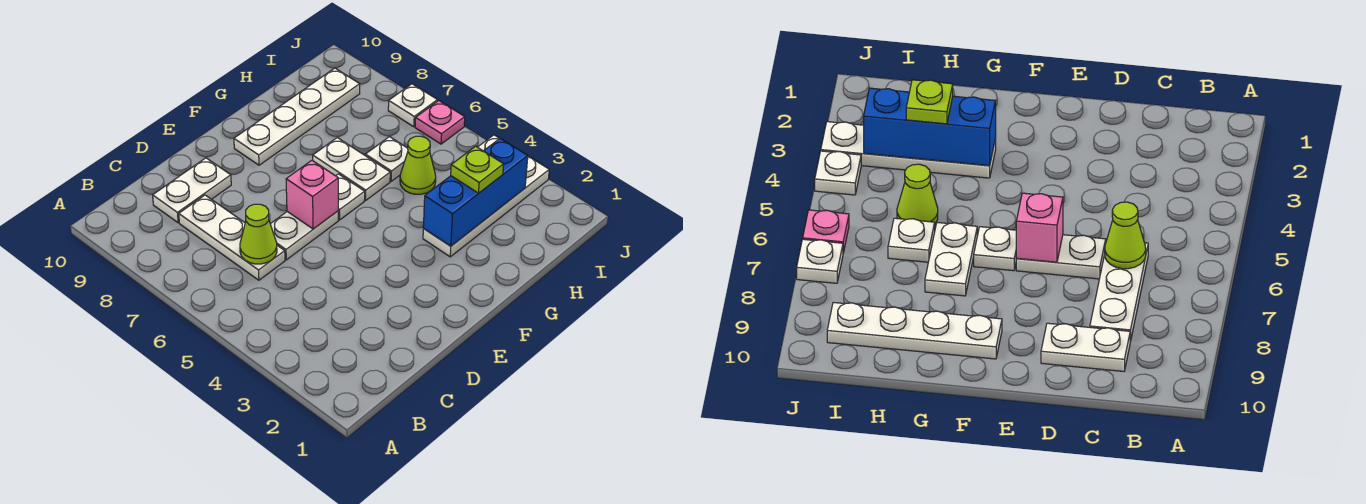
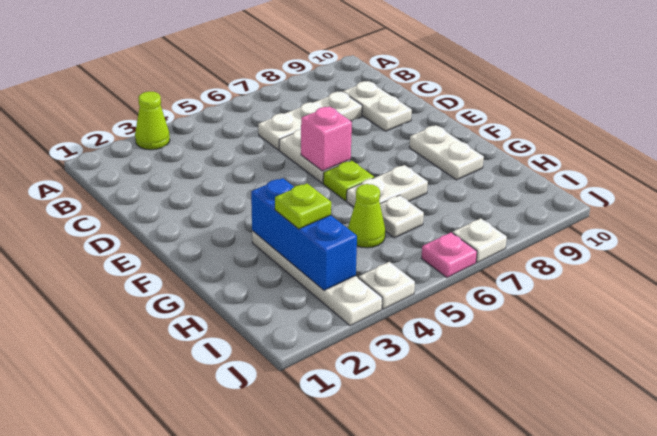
lime 1x1 cone [240,204,277,264] -> lime 1x1 cone moved to [135,91,170,150]
white 1x1 plate [336,174,365,220] -> lime 1x1 plate [323,161,374,201]
white 1x4 plate [234,68,360,165] -> white 1x2 plate [409,125,484,180]

